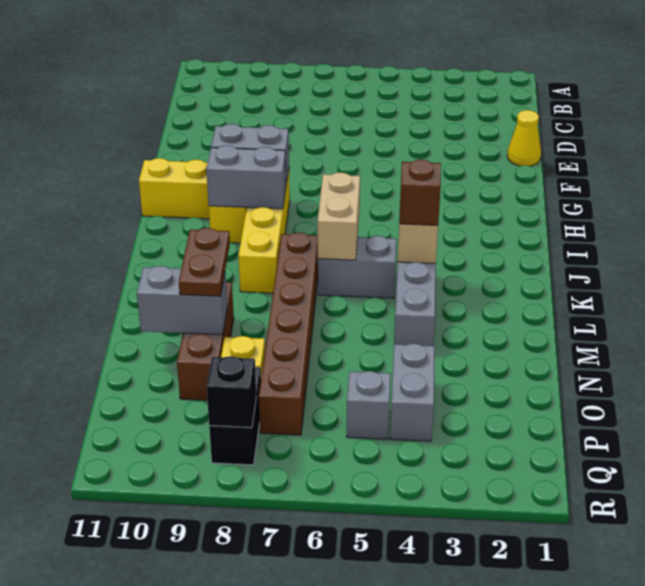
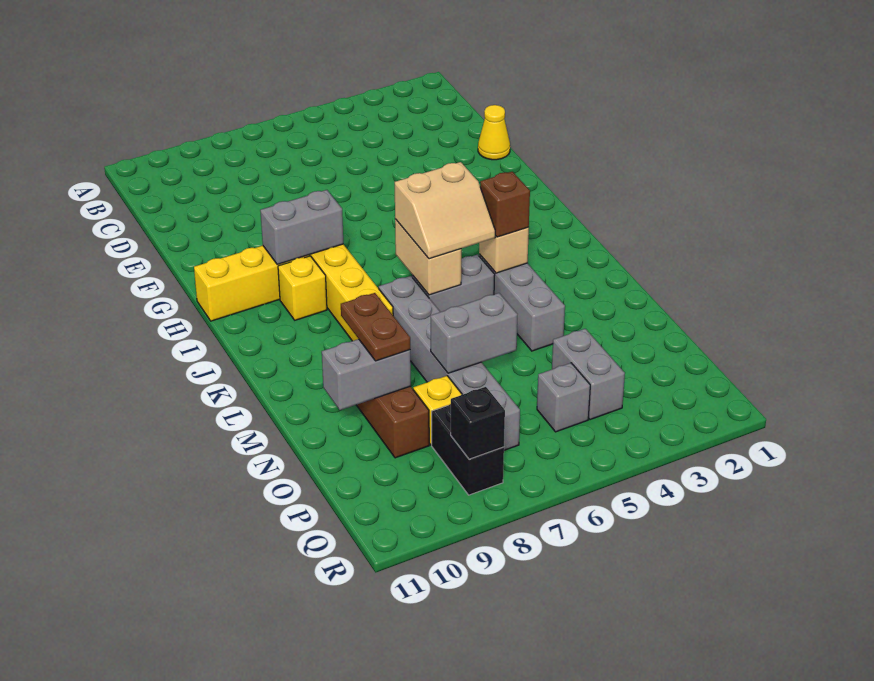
grey 1x2 brick [206,145,286,209] -> grey 1x2 brick moved to [431,293,517,373]
none -> tan 2x2 slope [395,162,495,259]
brown 1x6 brick [259,232,318,435] -> grey 1x6 brick [378,276,520,450]

